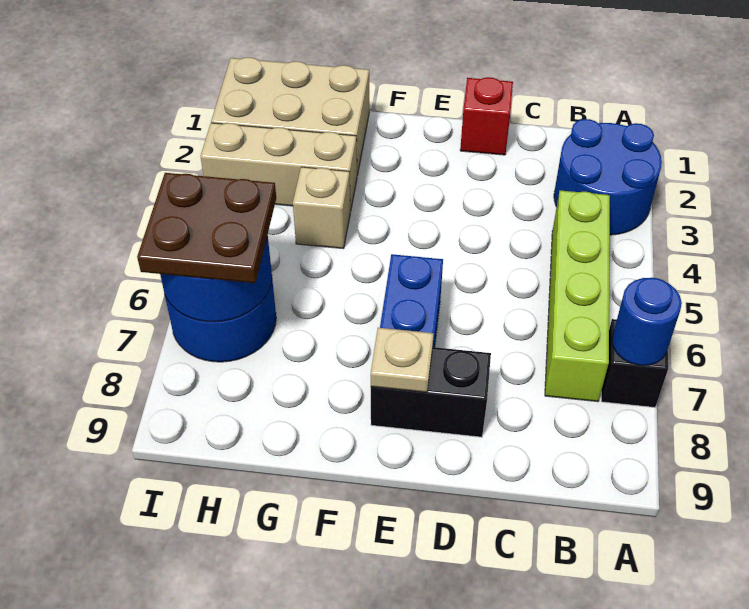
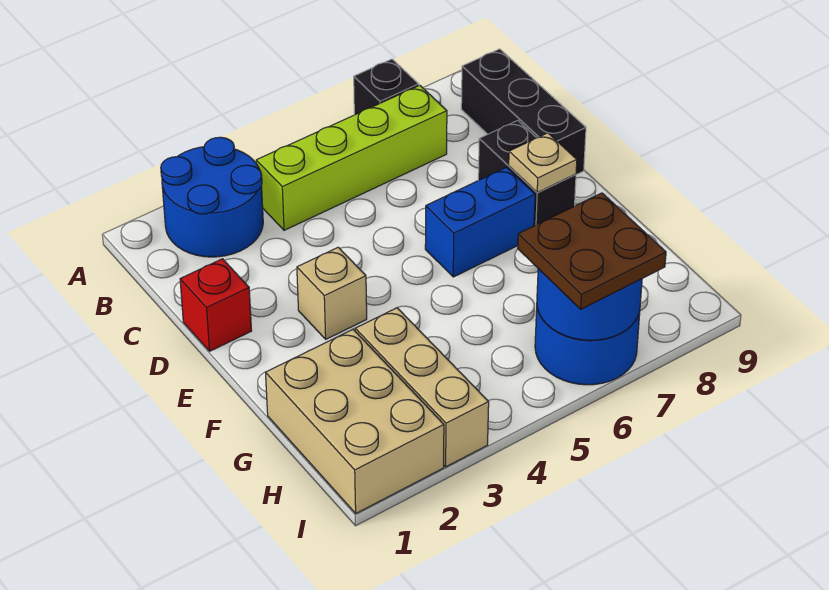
blue 1x1 round brick [612,278,682,365] -> none
none -> black 1x3 brick [461,49,586,175]
tan 1x1 brick [293,167,350,249] -> tan 1x1 brick moved to [297,247,367,339]

